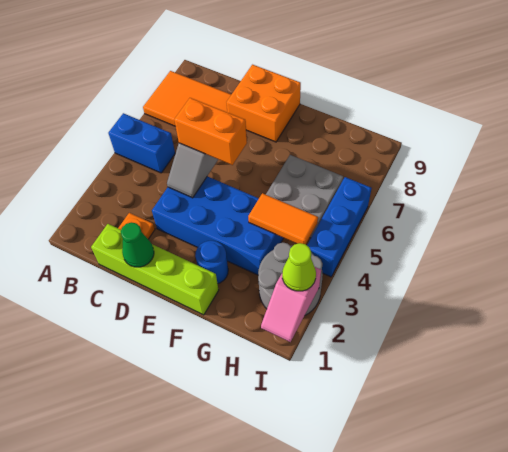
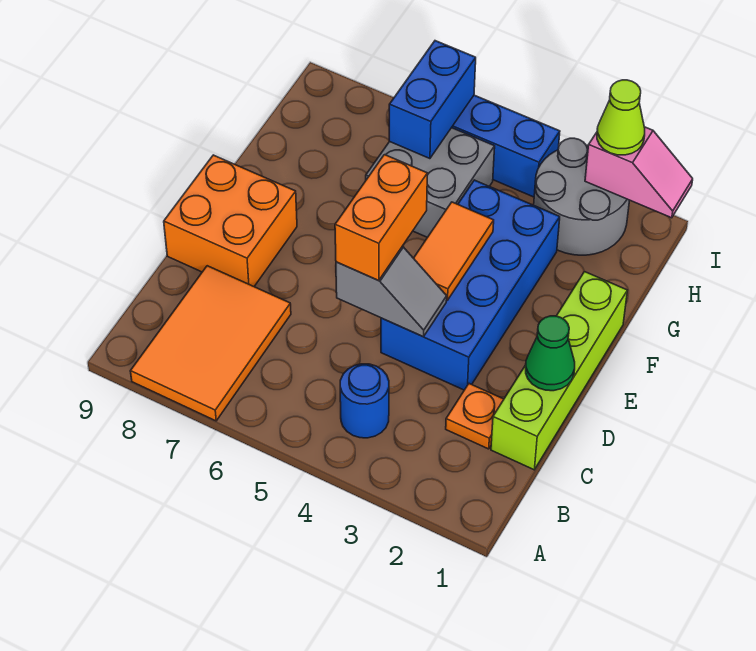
blue 1x2 brick [108,113,175,173] -> blue 1x2 brick moved to [389,41,476,159]
blue 1x1 round brick [195,241,228,284] -> blue 1x1 round brick moved to [340,364,389,438]
orange 1x2 tile [248,193,318,244] -> orange 1x2 tile moved to [414,202,494,300]

